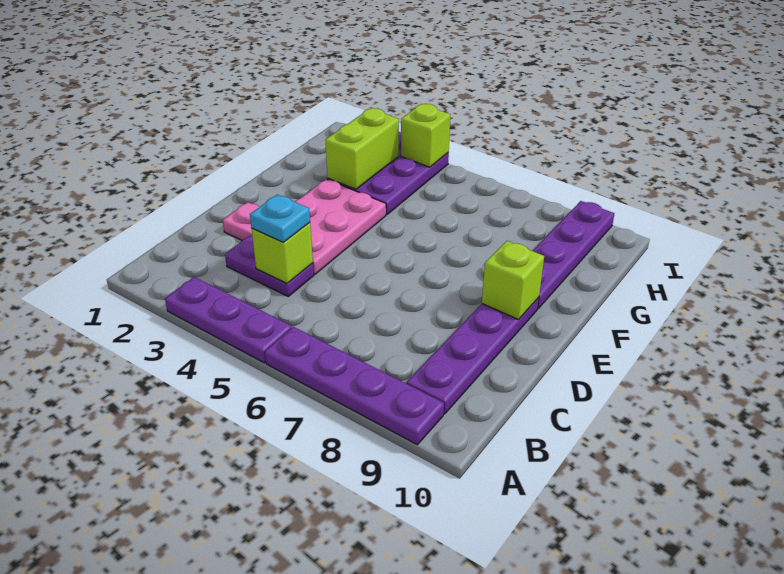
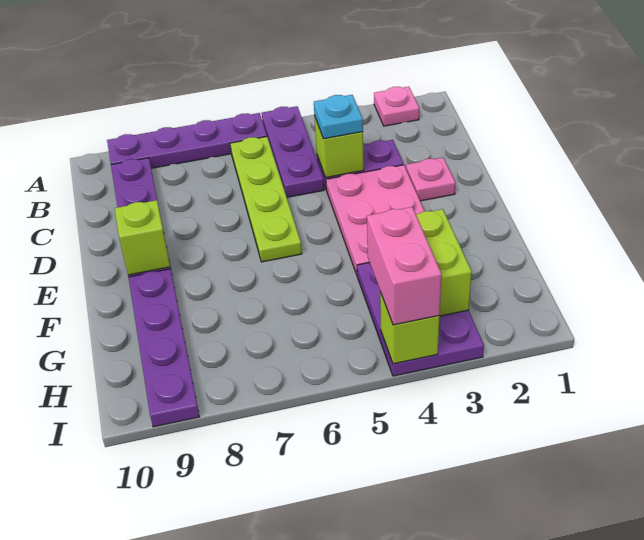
none -> pink 1x1 plate [374,87,419,126]
purple 1x3 plate [165,277,292,363] -> purple 1x3 plate turned to [262,106,324,197]
none -> lime 1x4 plate [230,137,302,262]
none -> pink 1x2 brick [367,207,442,325]

